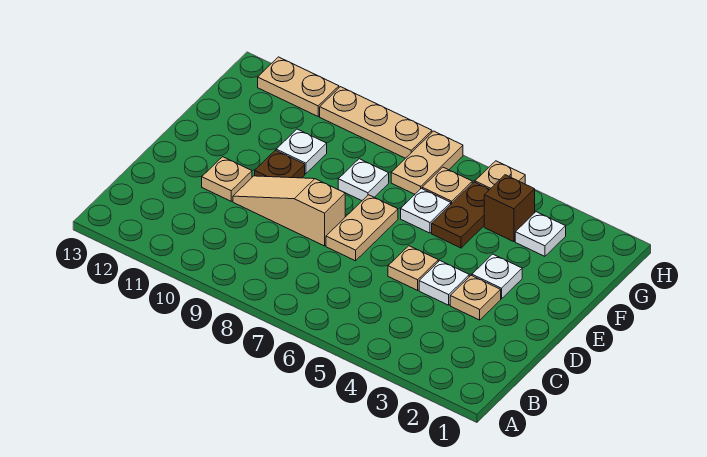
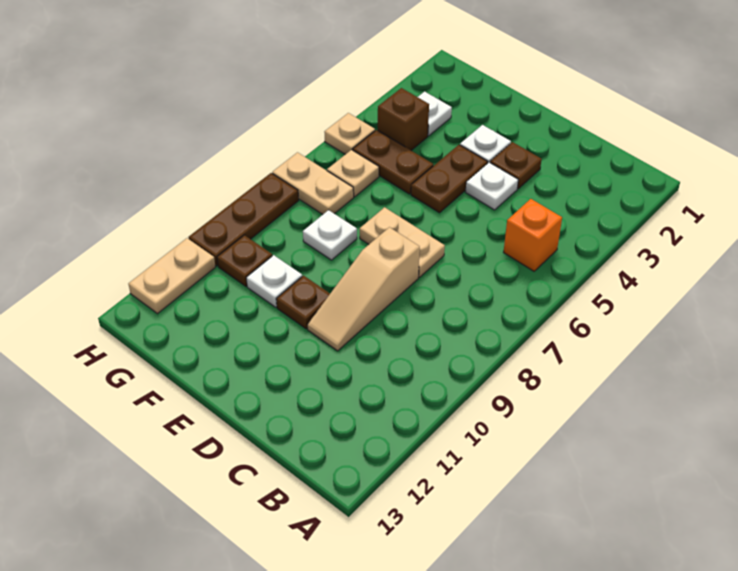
none -> orange 1x1 brick [504,199,562,271]
tan 1x1 plate [450,276,501,320] -> brown 1x1 plate [490,142,542,189]
tan 1x1 plate [388,246,438,290] -> none
tan 1x1 plate [202,157,252,201] -> none
none -> brown 1x2 plate [411,145,488,213]
white 1x1 plate [401,188,451,233] -> none
none -> brown 1x1 plate [217,235,272,286]
tan 1x3 plate [320,87,432,158] -> brown 1x3 plate [188,173,299,266]

